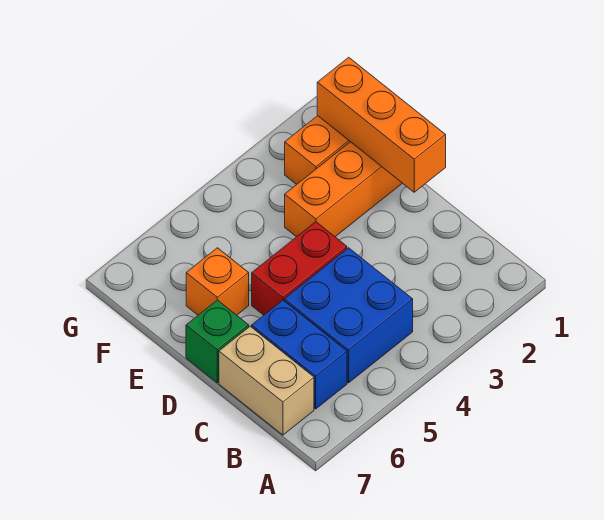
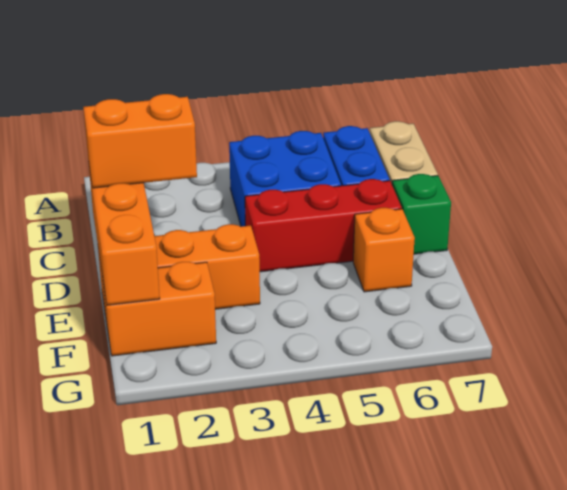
none -> orange 1x2 brick [83,94,197,188]
red 1x2 brick [252,222,347,315] -> red 1x3 brick [245,179,402,272]

